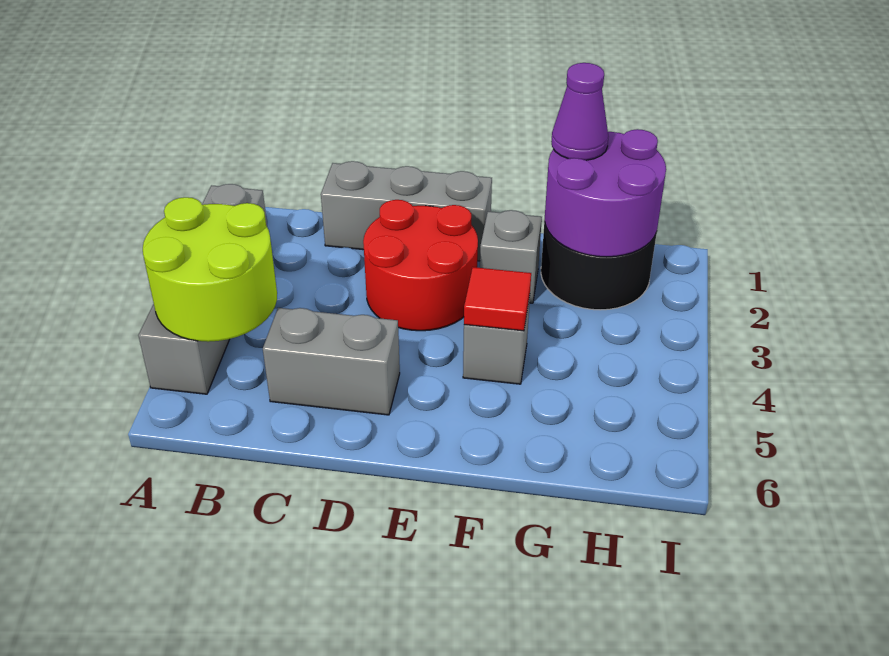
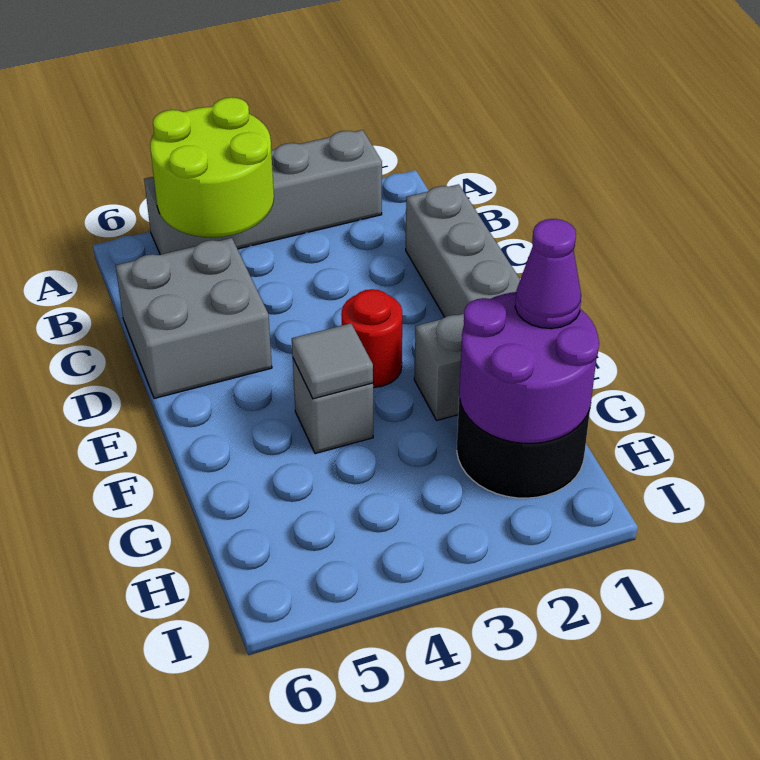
grey 1x2 brick [263,308,400,415] -> grey 2x2 brick [116,238,272,398]
red 2x2 round brick [363,200,478,331] -> red 1x1 round brick [341,289,402,388]
red 1x1 tile [464,267,531,331] -> grey 1x1 tile [292,323,373,399]

